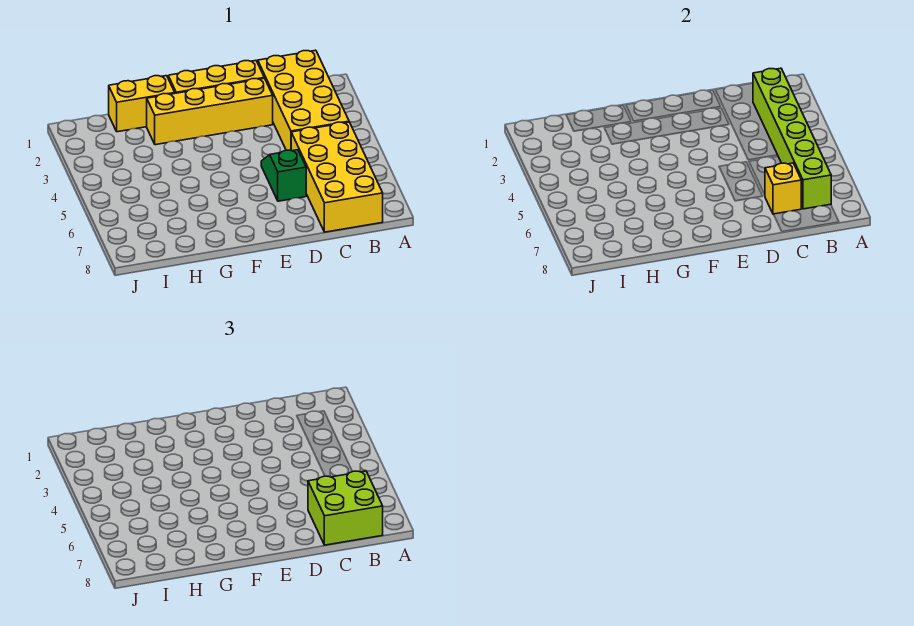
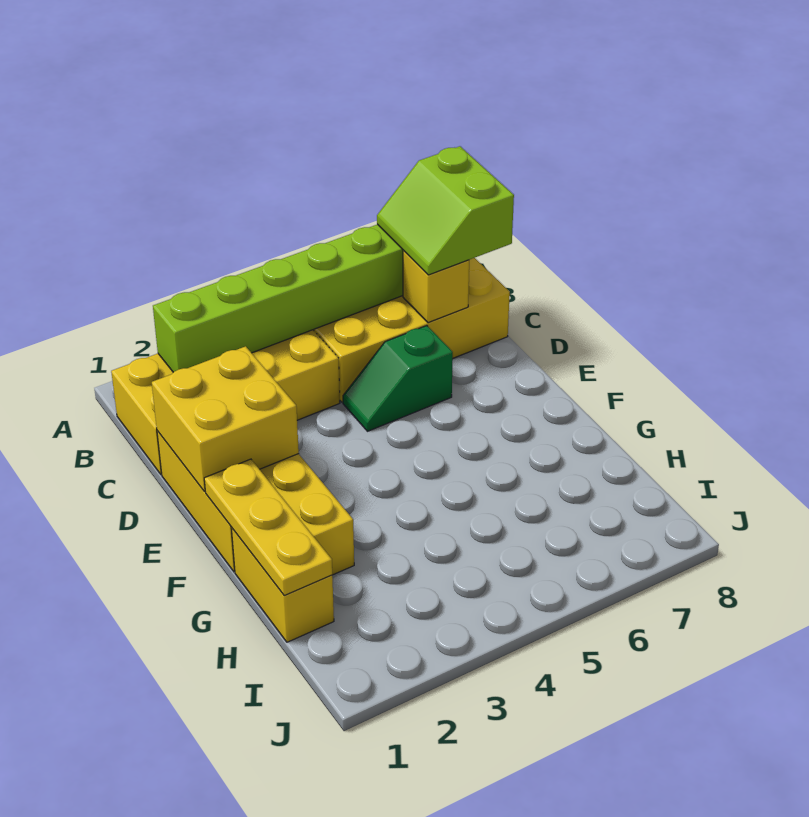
lime 2x2 brick [308,471,383,545] -> lime 2x2 slope [377,146,514,275]
none -> yellow 2x2 brick [152,346,299,492]
none -> yellow 1x3 plate [204,459,332,595]

